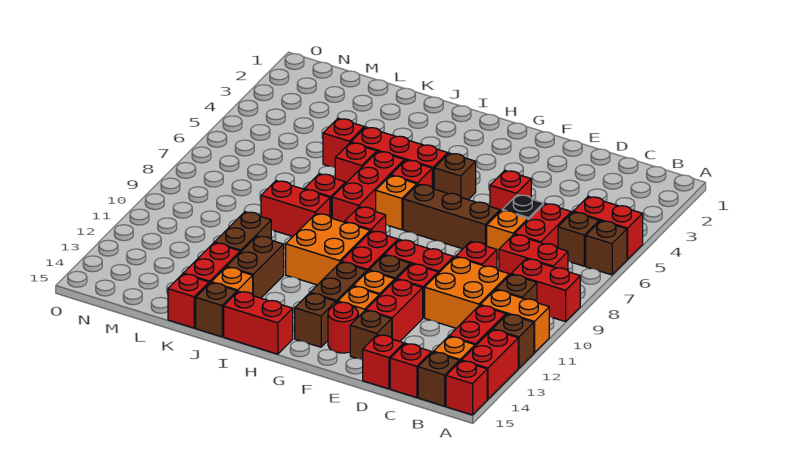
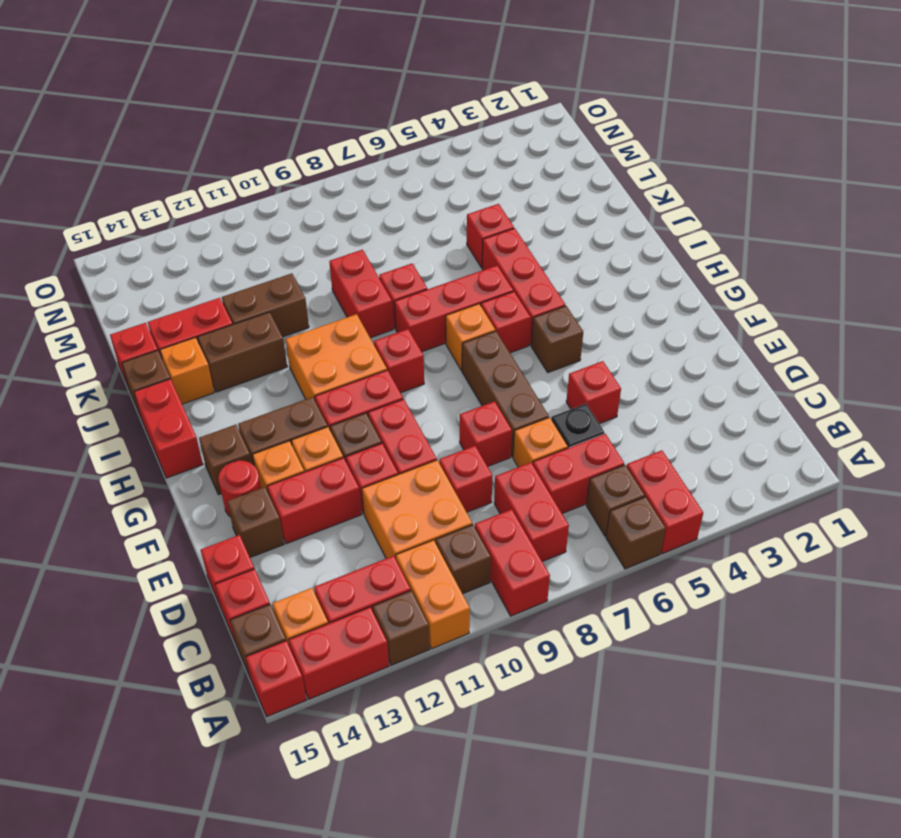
red 1x1 brick [335,143,377,183] -> red 1x1 brick moved to [460,401,512,467]

